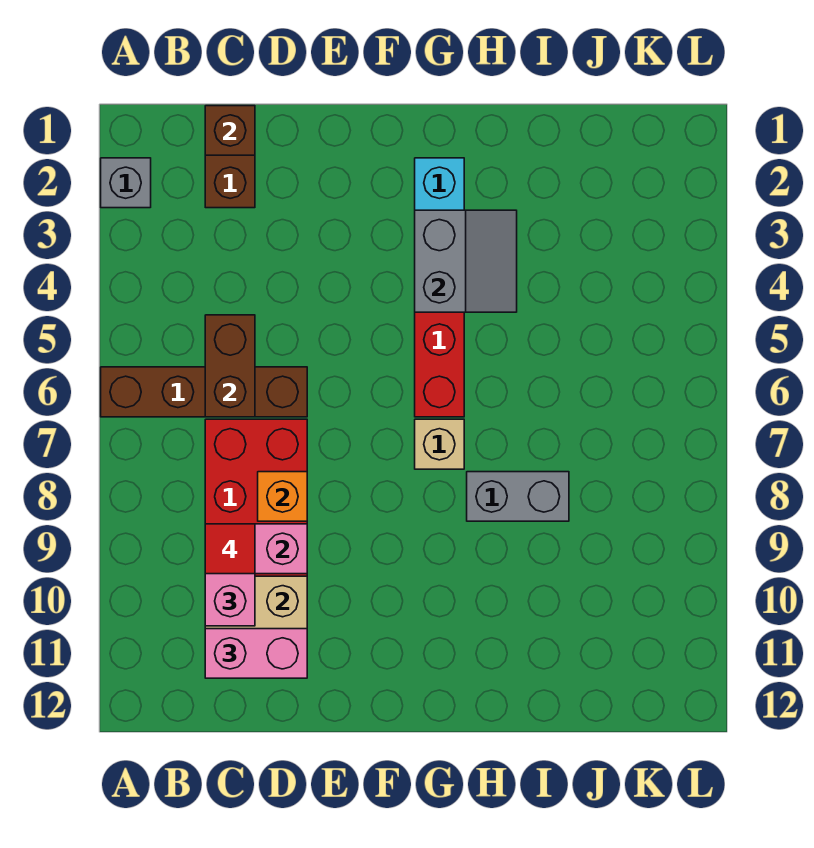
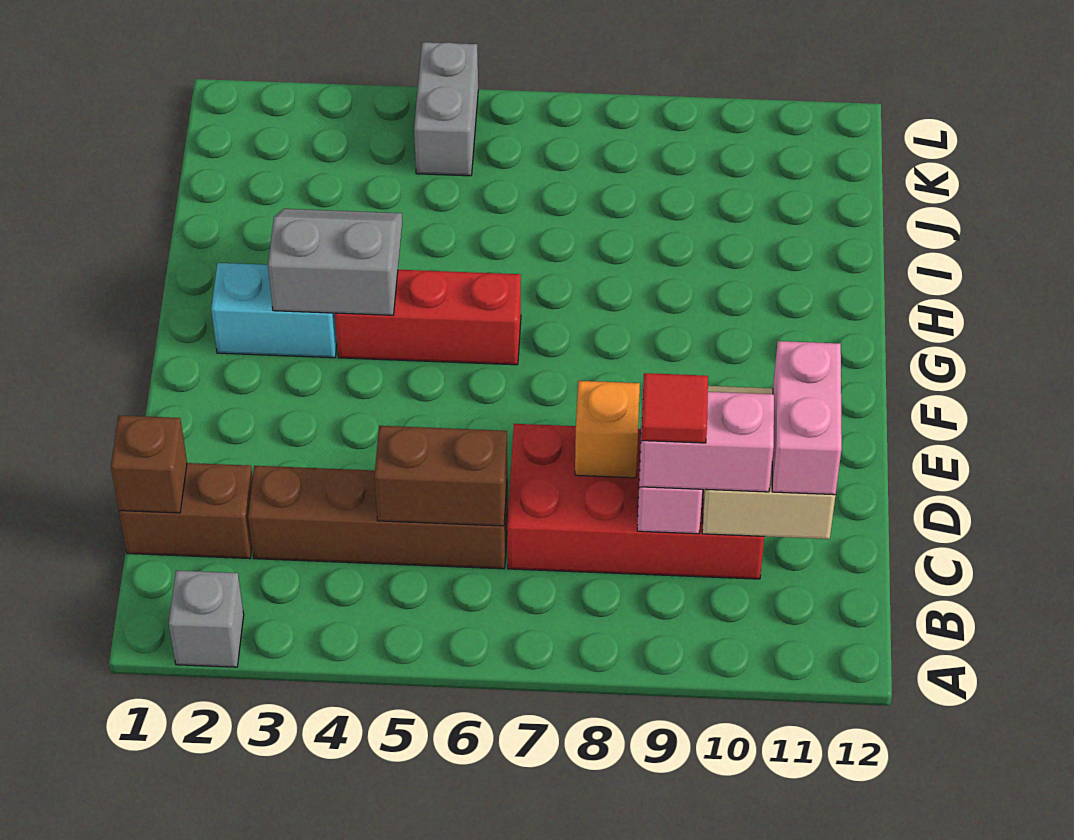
brown 1x4 brick [101,367,307,417] -> brown 1x4 brick turned to [248,466,508,569]
tan 1x1 brick [415,419,464,469] -> none
grey 1x2 brick [467,472,569,521] -> grey 1x2 brick moved to [414,42,478,176]

